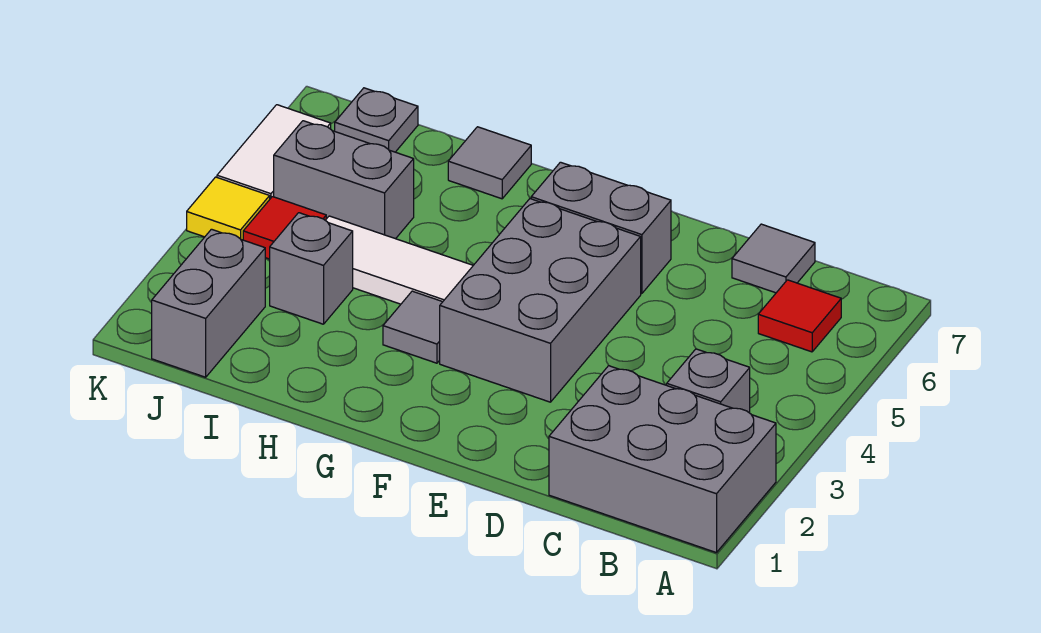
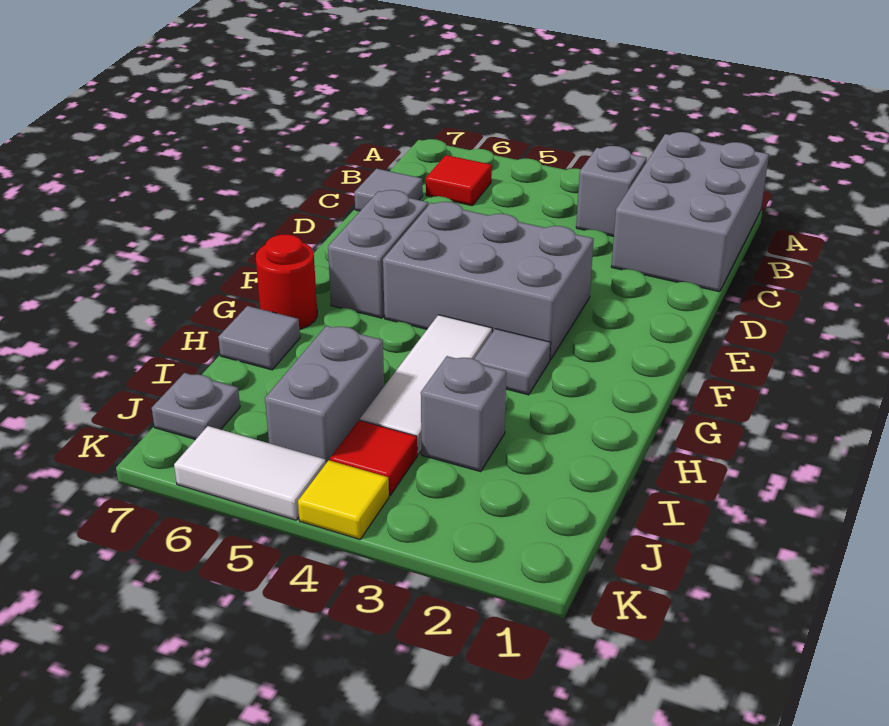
none -> red 1x1 round brick [256,234,317,330]
grey 1x2 brick [152,229,265,377] -> none

